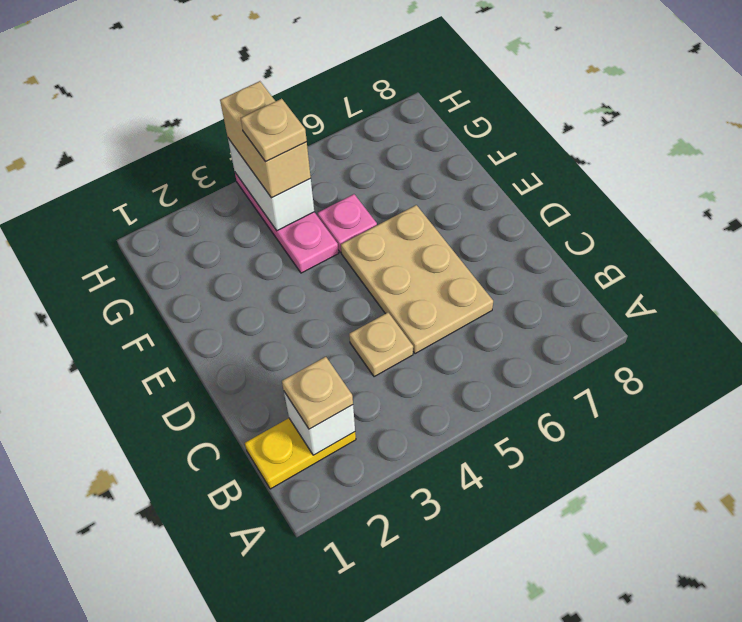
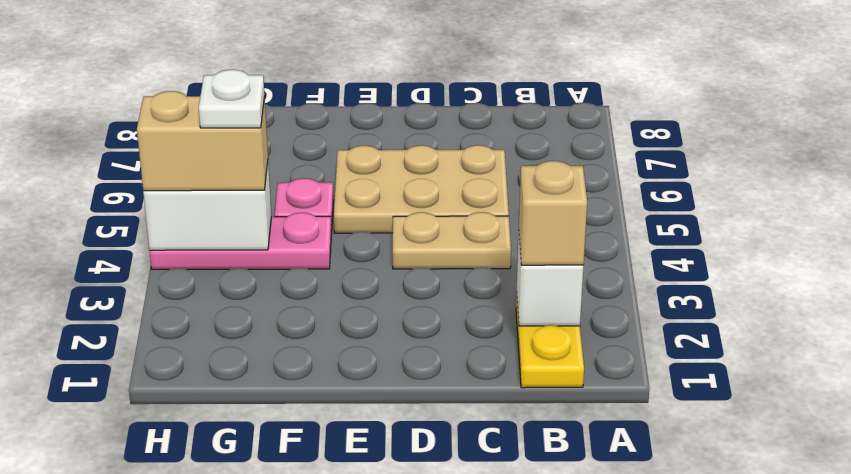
tan 1x1 plate [282,357,353,429] -> tan 1x1 brick [519,161,587,265]
tan 1x1 plate [349,313,413,377] -> tan 1x2 plate [393,212,511,269]
tan 1x1 plate [241,99,307,162] -> white 1x1 plate [199,70,265,128]

